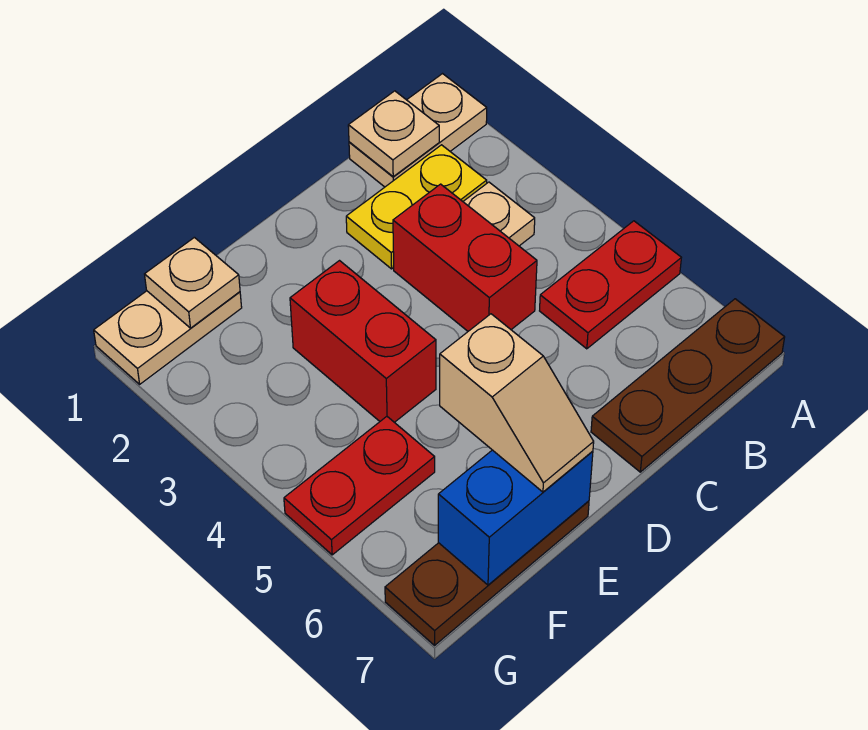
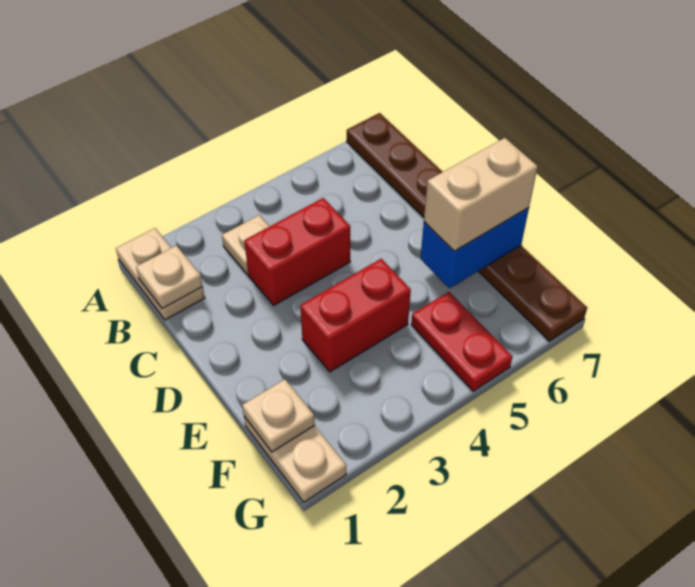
red 1x2 plate [540,221,681,349] -> none
yellow 1x2 plate [346,145,487,269] -> none
tan 1x2 slope [440,314,594,492] -> tan 1x2 brick [424,138,538,251]
blue 1x2 brick [438,450,593,585] -> blue 1x2 brick turned to [420,208,529,288]

